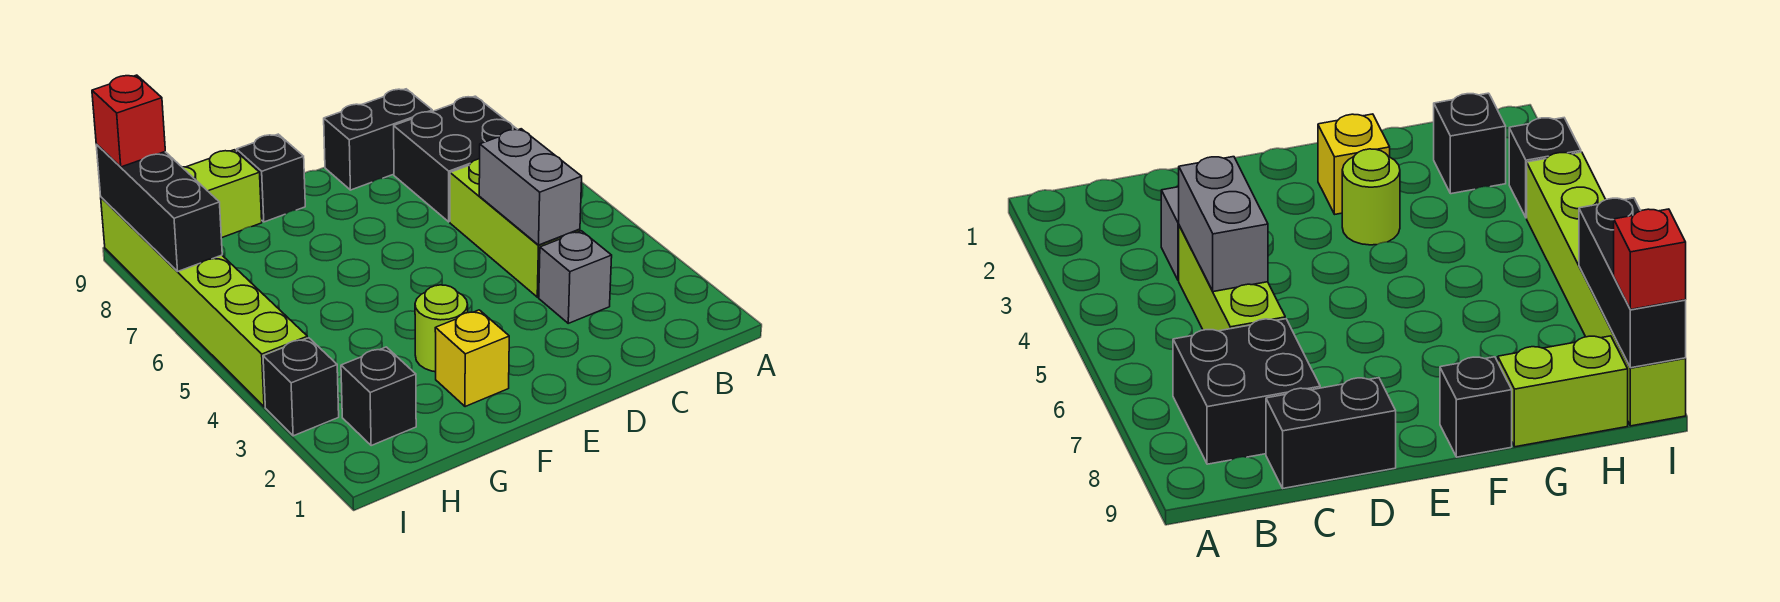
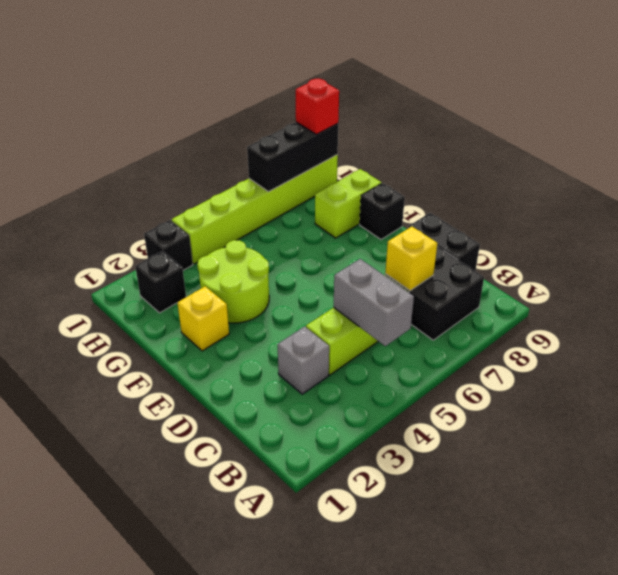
grey 1x2 brick [479,129,582,245] -> grey 1x2 brick turned to [334,259,414,346]
none -> yellow 1x1 brick [385,226,437,291]
lime 1x1 round brick [415,285,468,372] -> lime 2x2 round brick [197,240,269,323]
lime 1x2 brick [182,150,262,238] -> lime 1x2 brick turned to [315,169,382,238]

